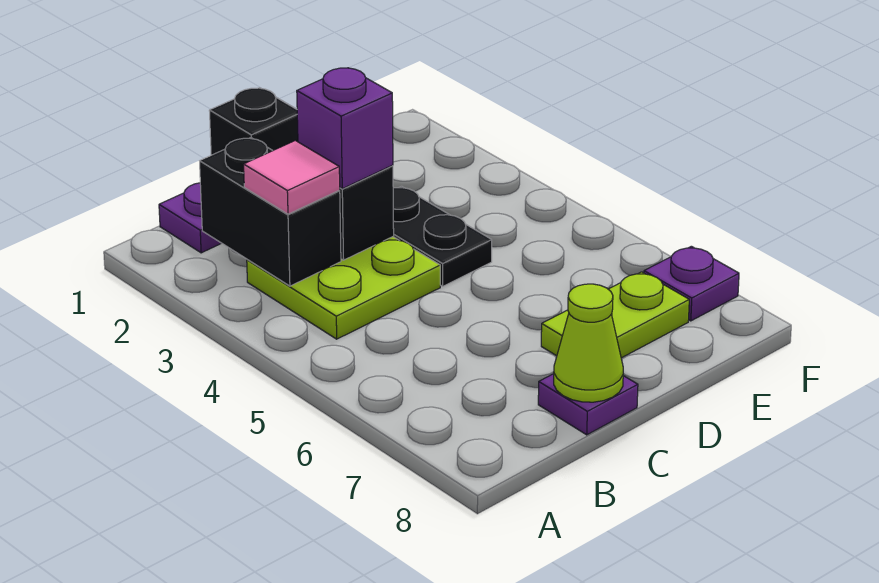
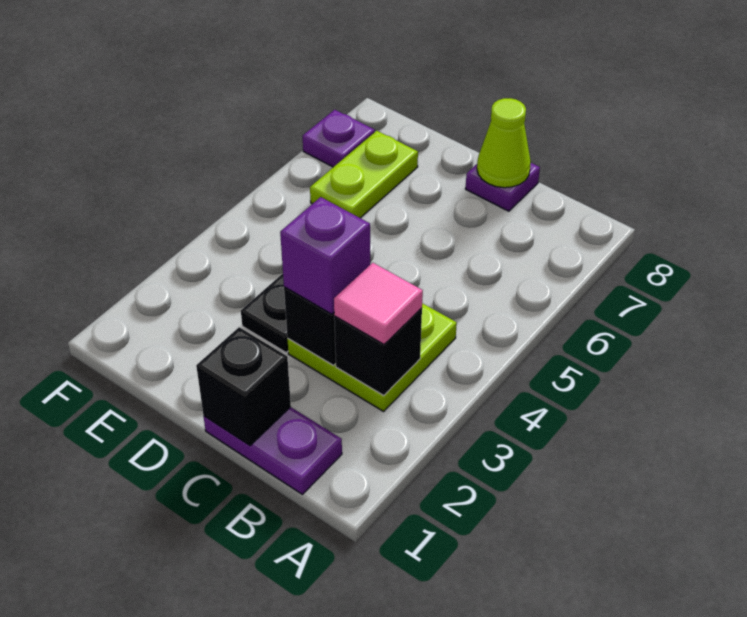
black 1x2 brick [200,138,341,286] -> black 1x1 brick [334,308,422,396]
lime 1x2 plate [541,272,689,358] -> lime 1x2 plate turned to [310,131,418,218]

